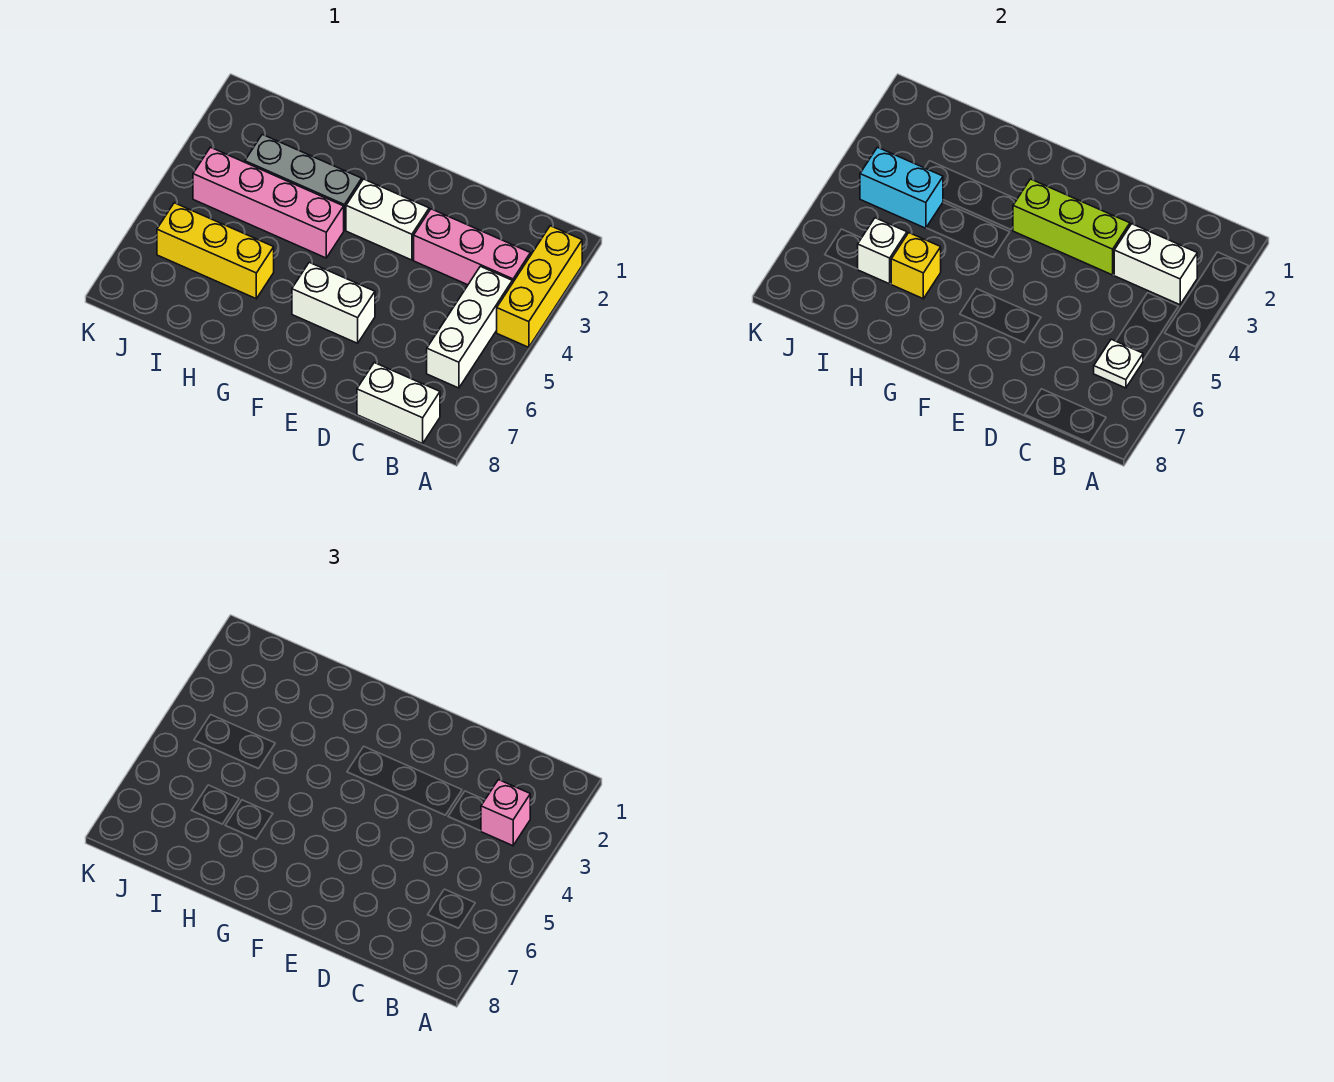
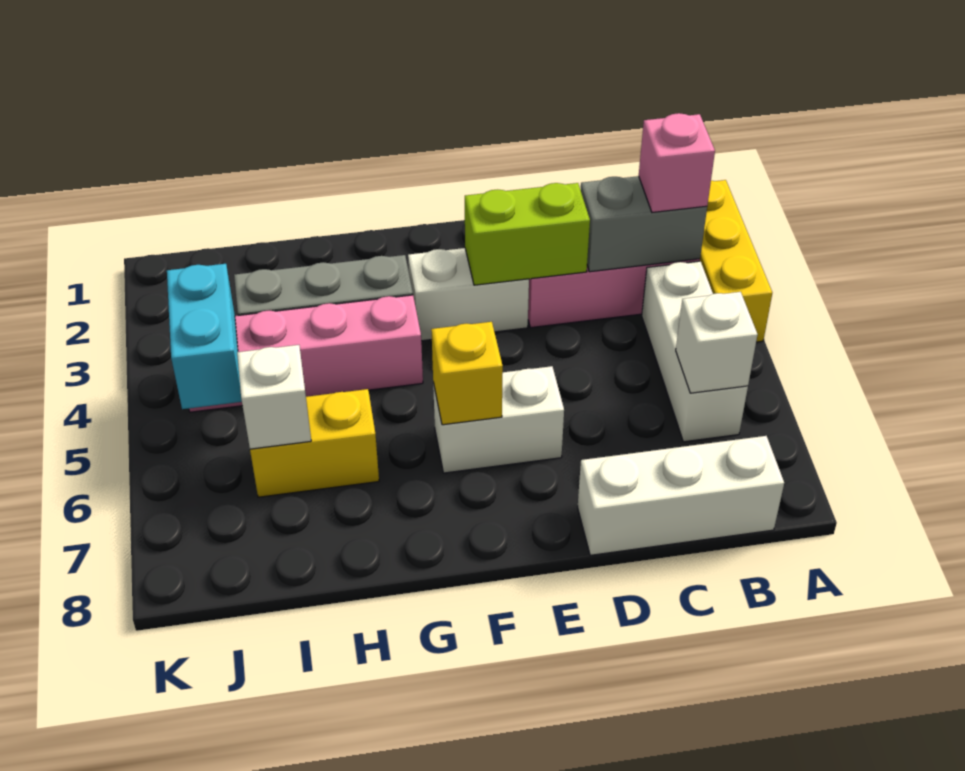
white 1x2 brick [1114,224,1197,305] -> grey 1x2 brick [581,176,707,272]
white 1x1 plate [1094,339,1143,388] -> white 1x1 brick [676,292,758,393]
white 1x2 brick [357,363,440,444] -> white 1x3 brick [578,436,784,555]
lime 1x3 brick [1013,179,1130,275] -> lime 1x2 brick [465,183,590,285]
yellow 1x3 brick [157,203,274,299] -> yellow 1x2 brick [250,389,379,497]
yellow 1x1 brick [891,233,941,299] -> yellow 1x1 brick moved to [431,322,503,425]
cyan 1x2 brick [860,147,943,228] -> cyan 1x2 brick turned to [167,264,242,409]

